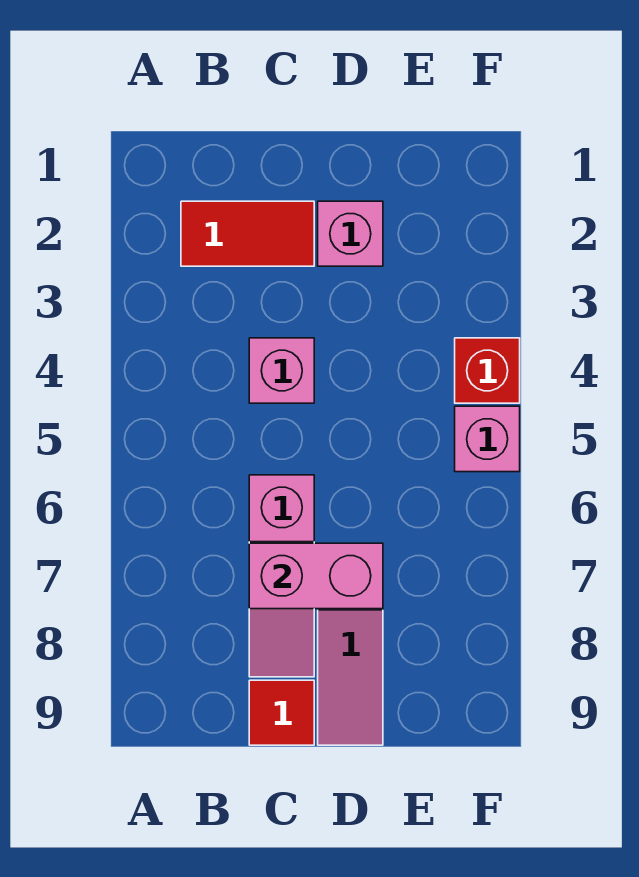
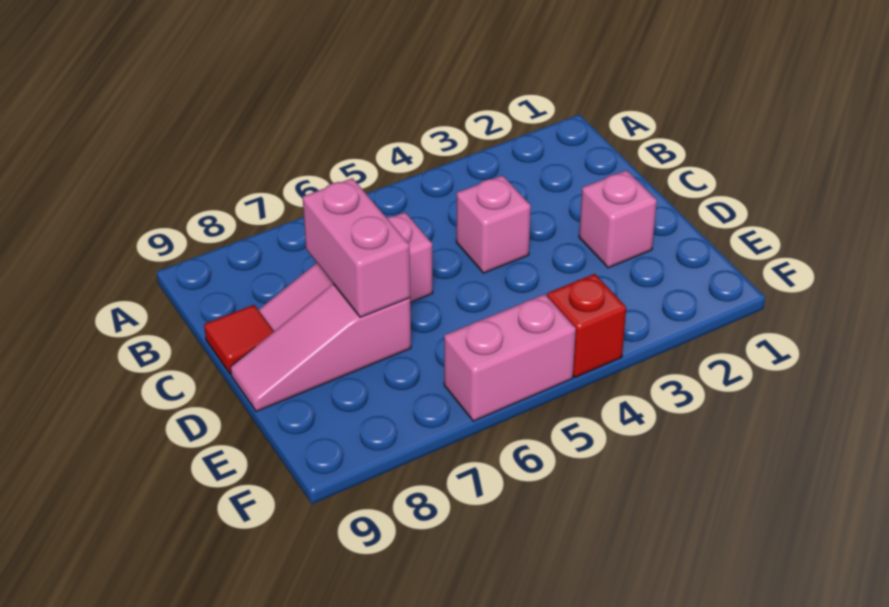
red 1x2 tile [181,201,314,266] -> none
pink 1x1 brick [455,406,520,472] -> pink 1x2 brick [444,294,576,421]

